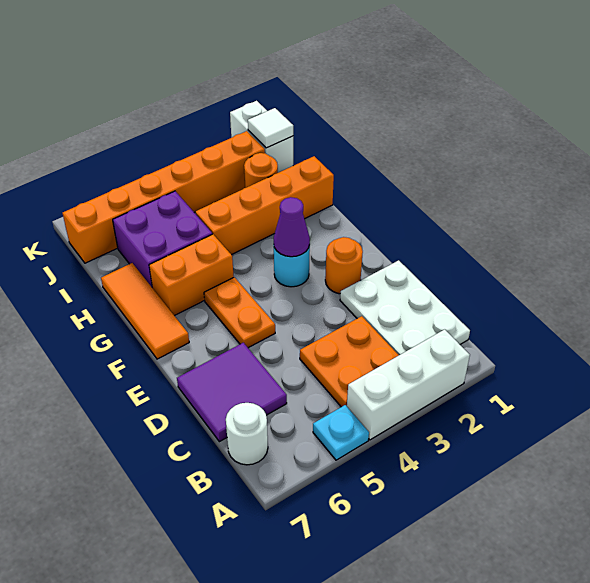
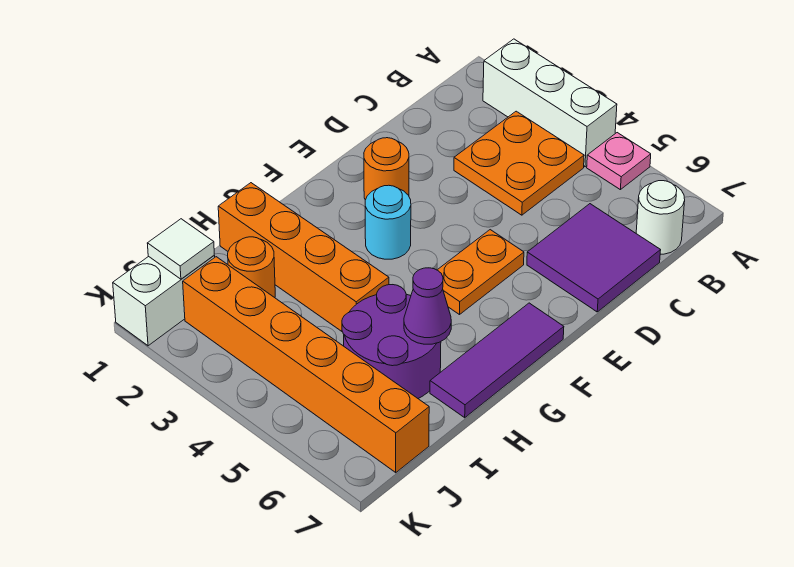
cyan 1x1 plate [313,405,369,460] -> pink 1x1 plate [587,133,651,190]
white 2x3 plate [340,260,470,355] -> none
purple 1x1 cone [274,197,310,257] -> purple 1x1 cone moved to [404,268,451,344]
orange 1x3 tile [101,263,189,359] -> purple 1x3 tile [430,303,564,418]
orange 1x2 brick [149,234,234,316] -> none
purple 2x2 brick [113,191,212,287] -> purple 2x2 round brick [342,285,441,398]

